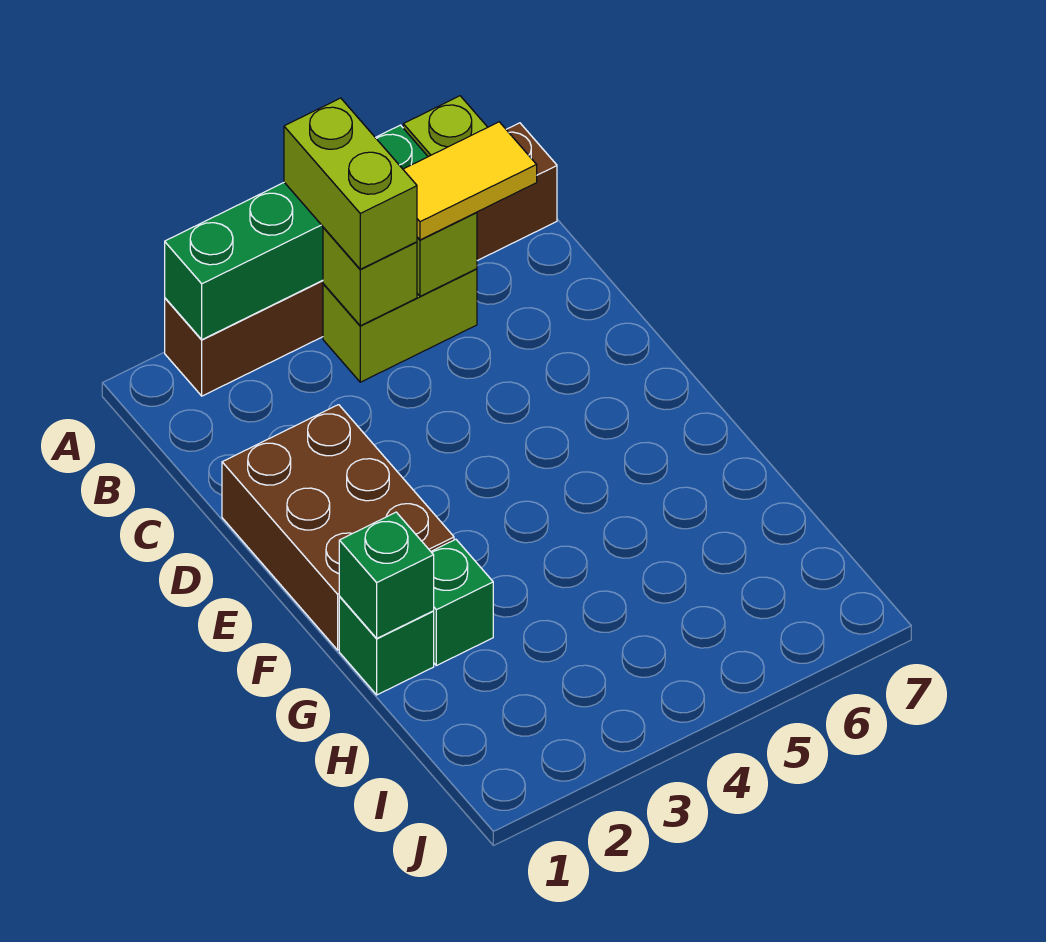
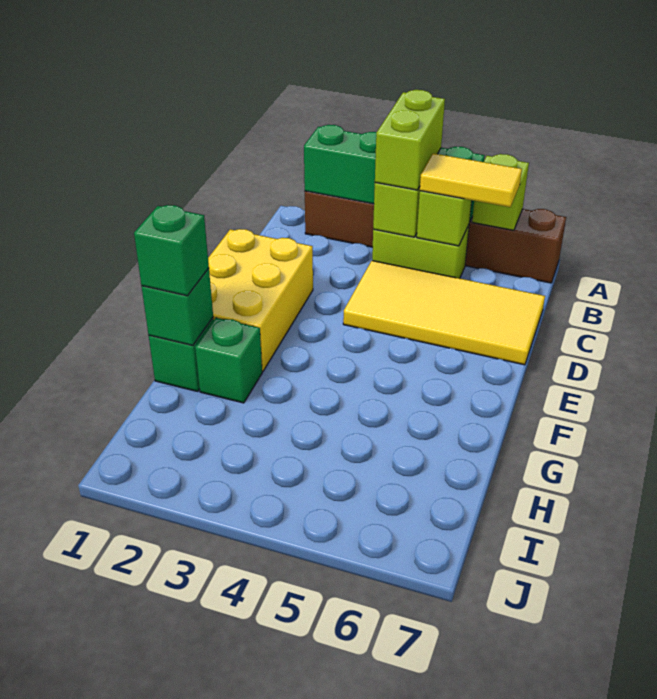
none -> yellow 2x4 tile [343,261,545,365]
brown 2x3 brick [222,405,454,650] -> yellow 2x3 brick [208,229,313,371]
none -> green 1x1 brick [134,205,209,296]

